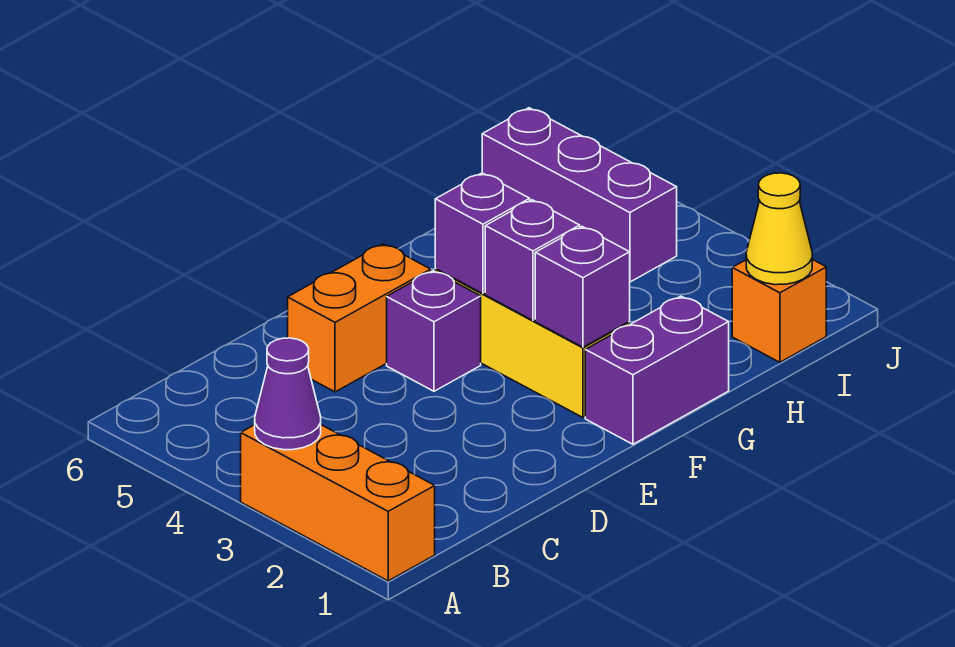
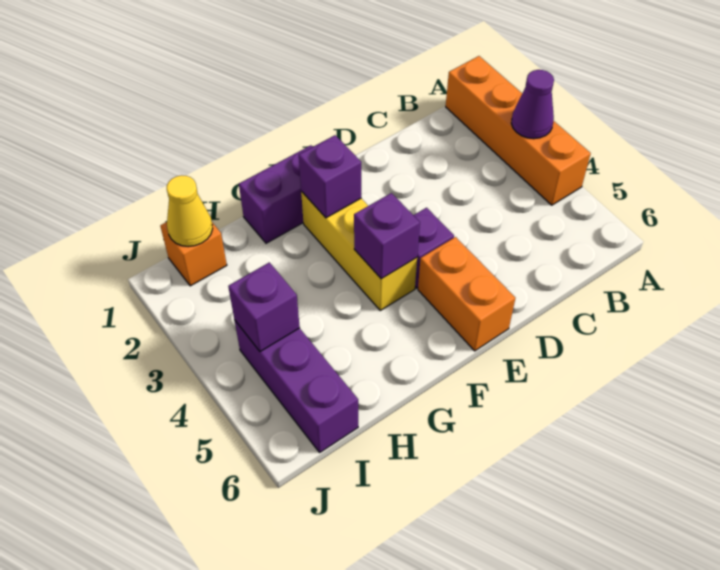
orange 1x3 brick [241,425,435,581] -> orange 1x4 brick [446,56,591,205]
orange 1x2 brick [288,244,431,392] -> orange 1x2 brick turned to [418,237,515,351]
purple 1x1 brick [485,200,580,320] -> purple 1x1 brick moved to [228,262,300,352]

